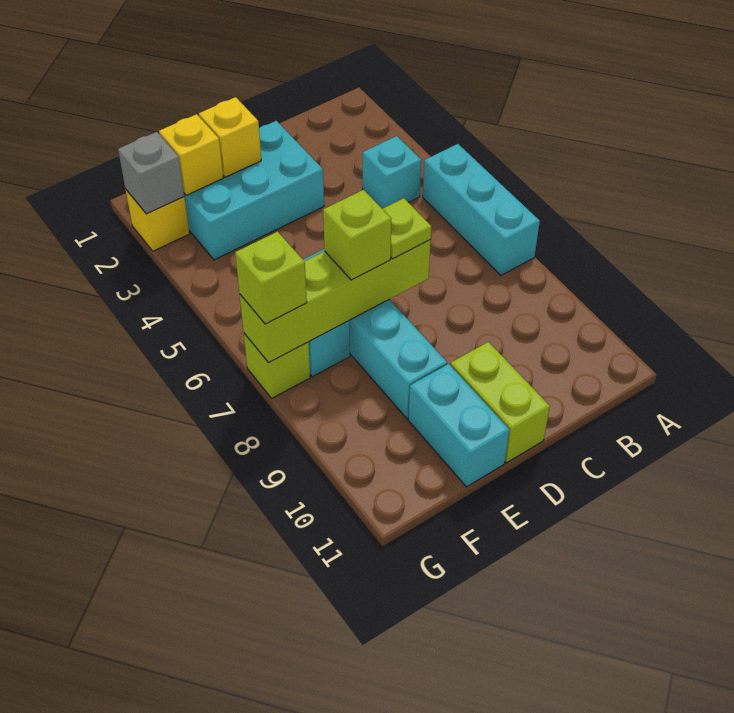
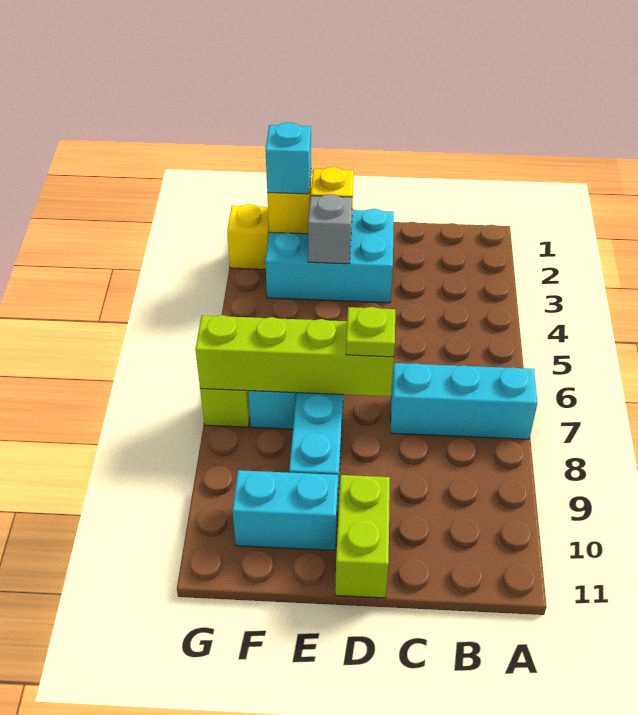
cyan 1x3 brick [423,144,540,275] -> cyan 1x3 brick turned to [391,363,537,439]
cyan 1x1 brick [363,136,421,209] -> cyan 1x1 brick moved to [265,122,311,194]
lime 1x1 brick [323,190,391,280] -> none
cyan 1x2 brick [408,364,509,487] -> cyan 1x2 brick turned to [232,470,338,550]
grey 1x1 brick [118,132,184,214] -> grey 1x1 brick moved to [308,194,352,264]
lime 1x1 brick [235,232,307,324] -> none

